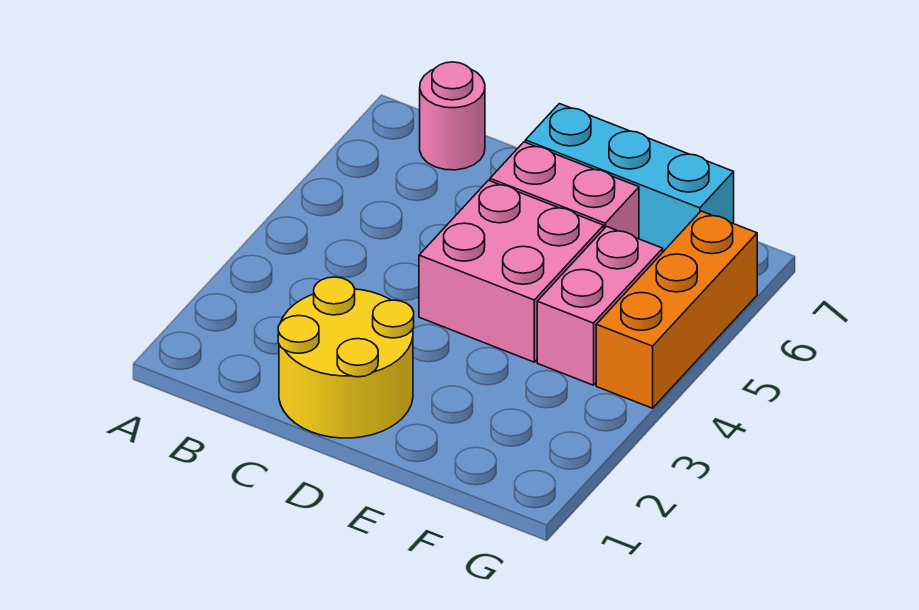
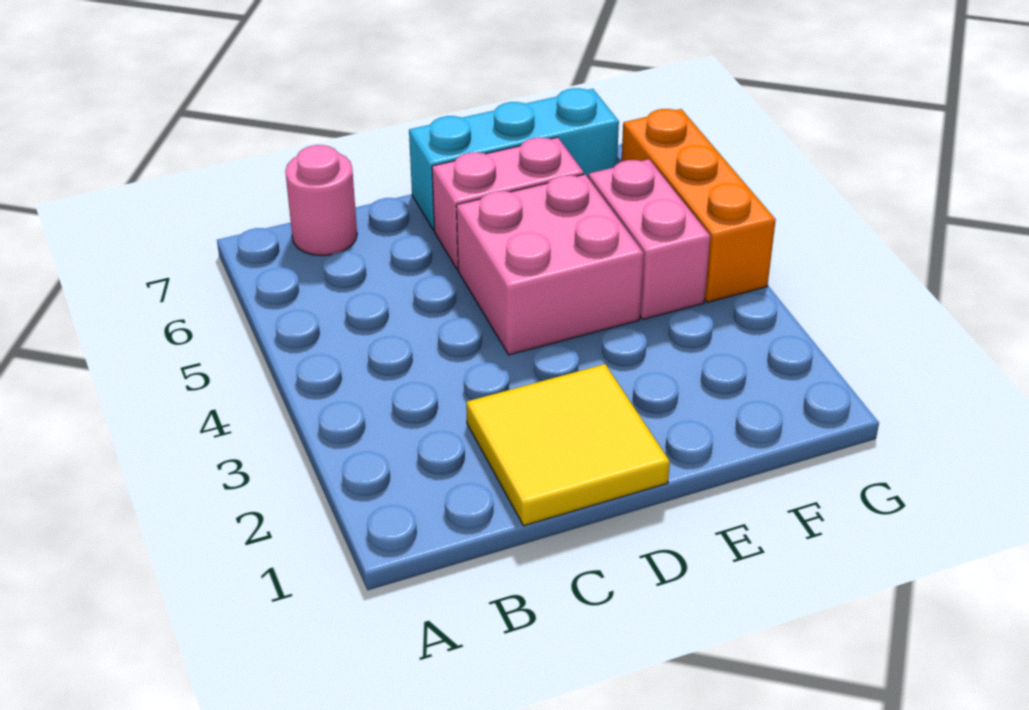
yellow 2x2 round brick [278,277,414,438] -> yellow 2x2 tile [466,364,670,526]

